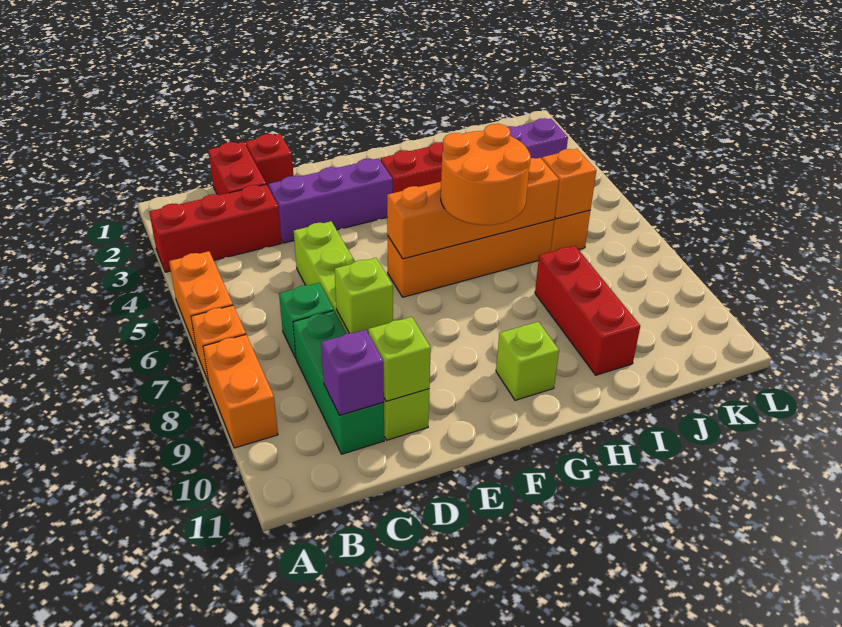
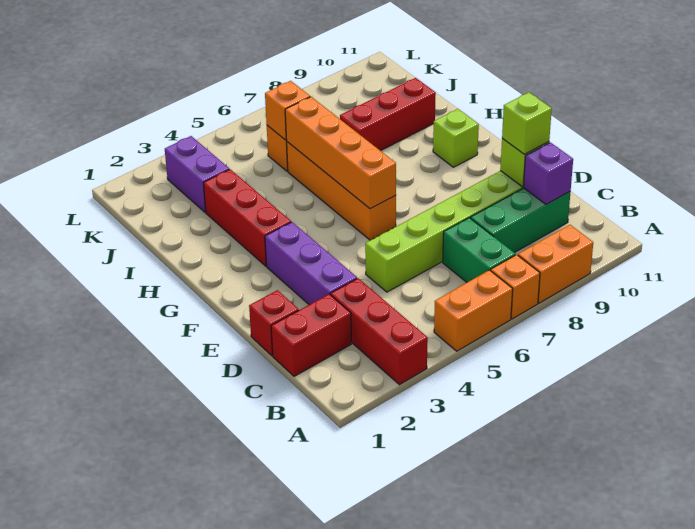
green 1x1 brick [279,283,334,358] -> green 1x2 brick [443,218,516,282]
lime 1x1 brick [335,258,393,333] -> lime 1x1 brick moved to [502,92,552,154]
orange 2x2 round brick [441,123,531,225] -> none

